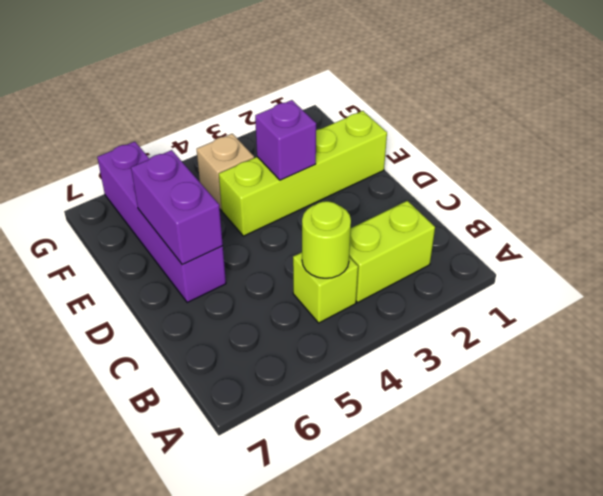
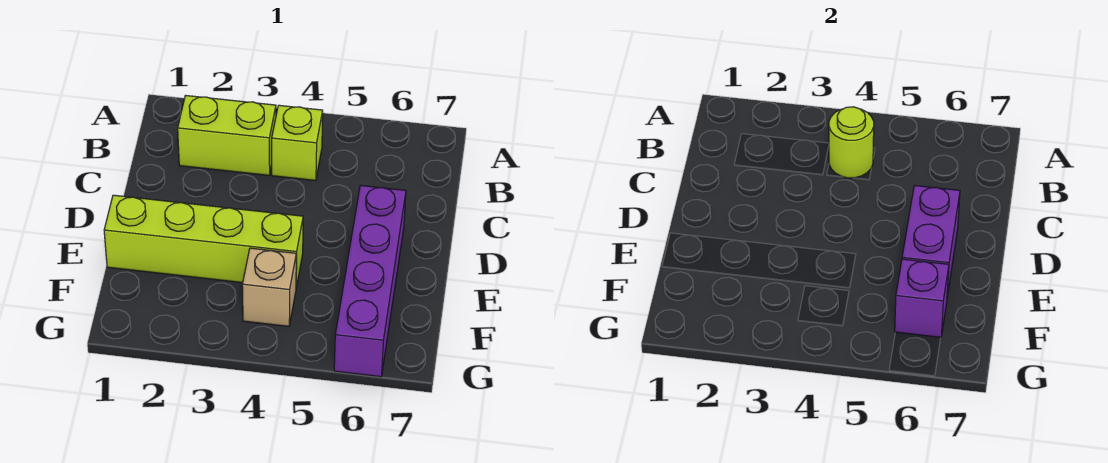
purple 1x1 brick [255,100,316,180] -> purple 1x1 brick moved to [895,259,949,337]

